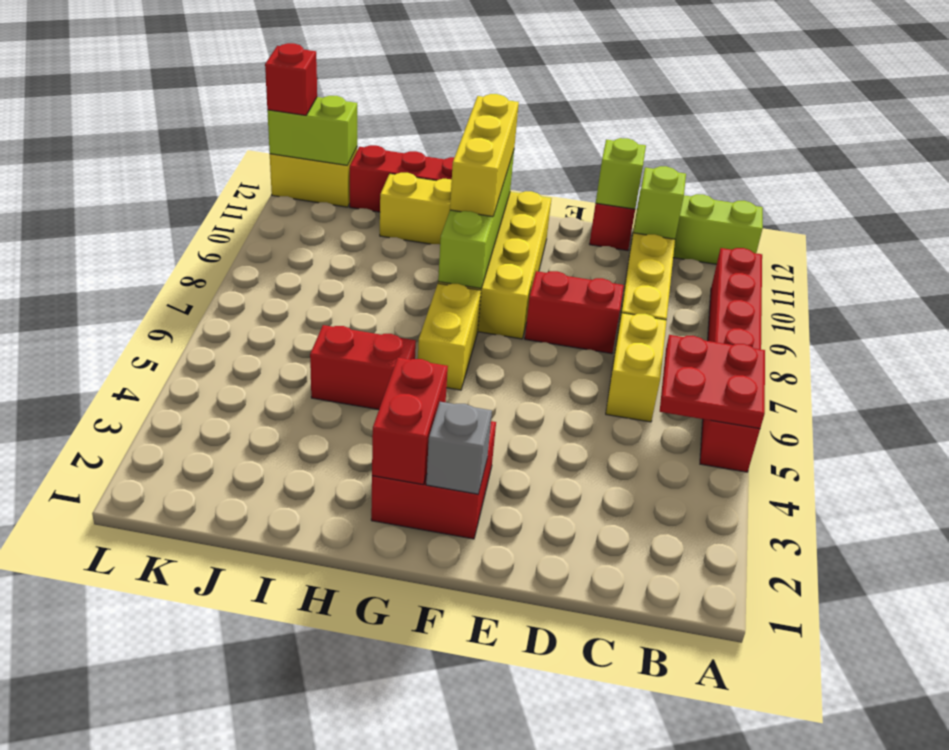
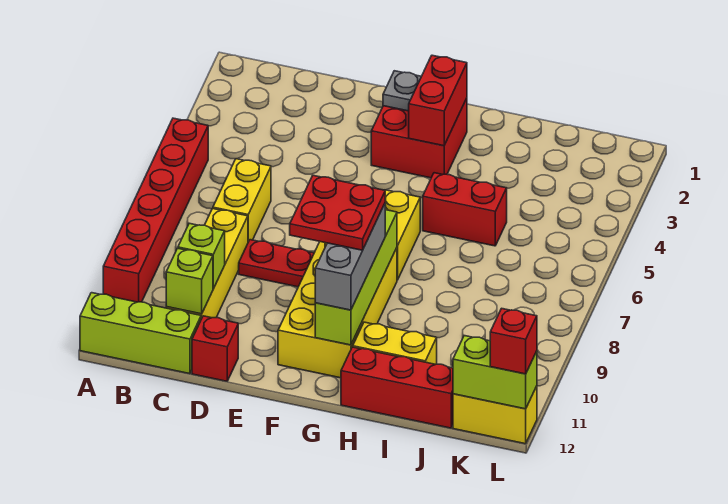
red 2x2 plate [660,335,765,429] -> red 2x2 plate moved to [290,175,385,250]
red 1x2 brick [525,271,624,354] -> red 1x2 plate [239,240,314,287]
lime 1x1 brick [596,138,646,209] -> lime 1x1 brick moved to [178,223,225,289]
grey 1x1 brick [426,402,492,494] -> grey 1x1 plate [383,71,421,111]
yellow 1x3 brick [450,94,519,217] -> grey 1x3 brick [315,204,385,310]

